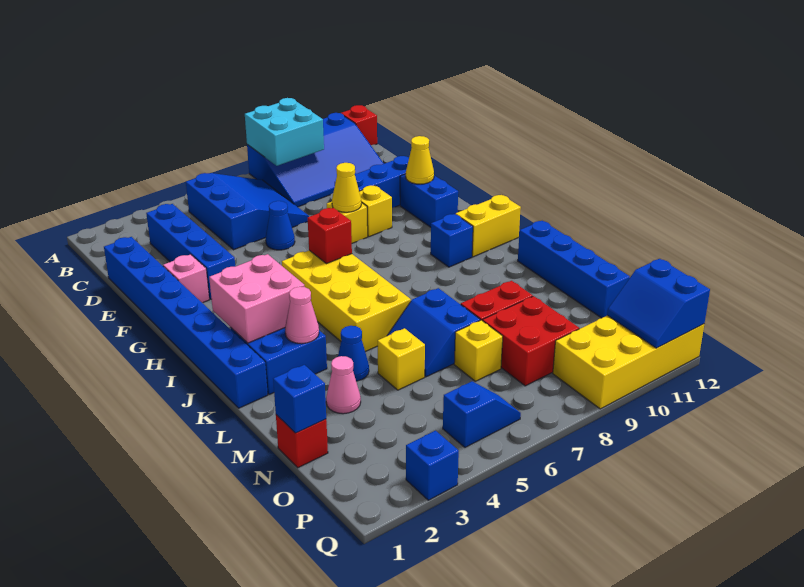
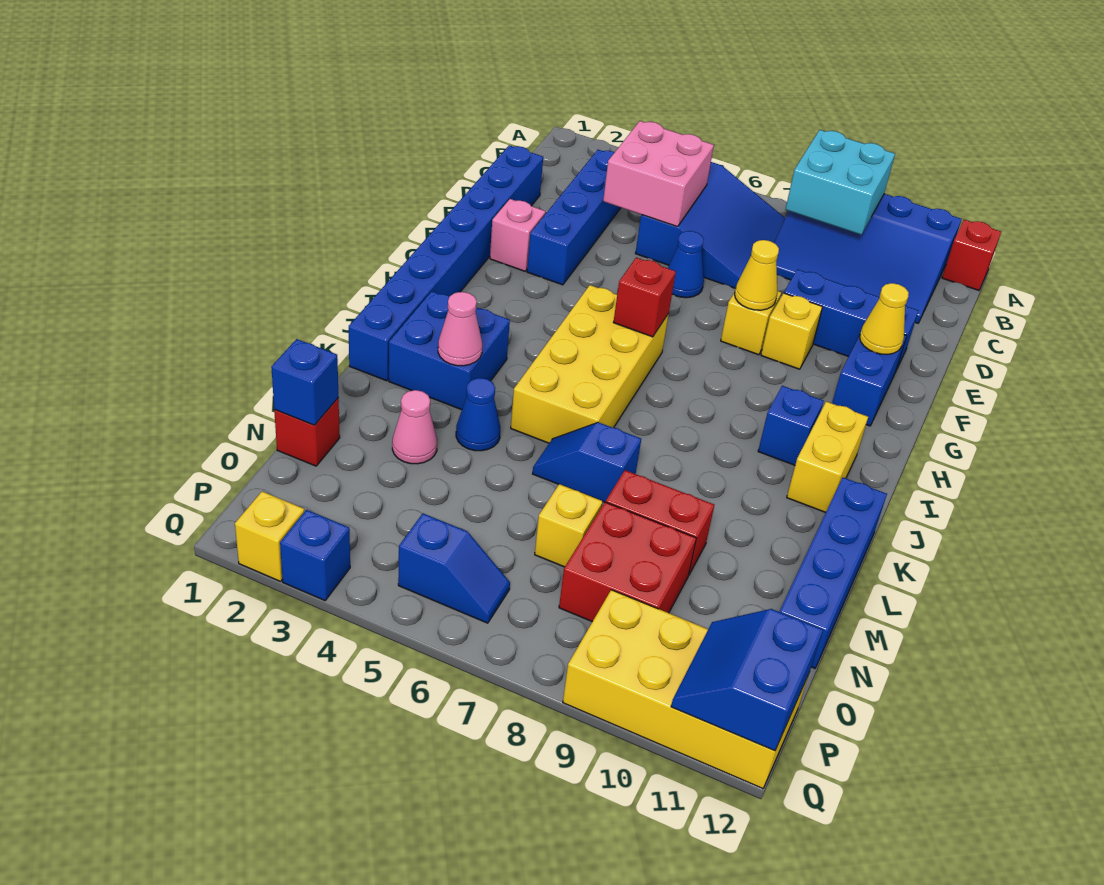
pink 2x2 brick [209,254,305,343] -> pink 2x2 brick moved to [603,121,714,227]
yellow 1x2 brick [456,195,521,257] -> yellow 1x2 brick turned to [787,402,868,512]
blue 2x2 slope [387,288,480,377] -> blue 1x2 slope [532,422,641,502]
yellow 1x1 brick [378,328,425,390] -> yellow 1x1 brick moved to [235,491,304,581]

